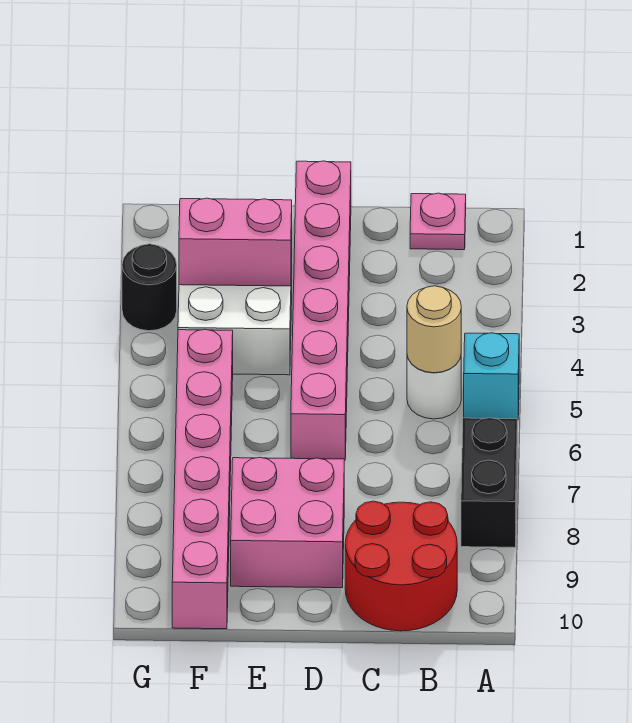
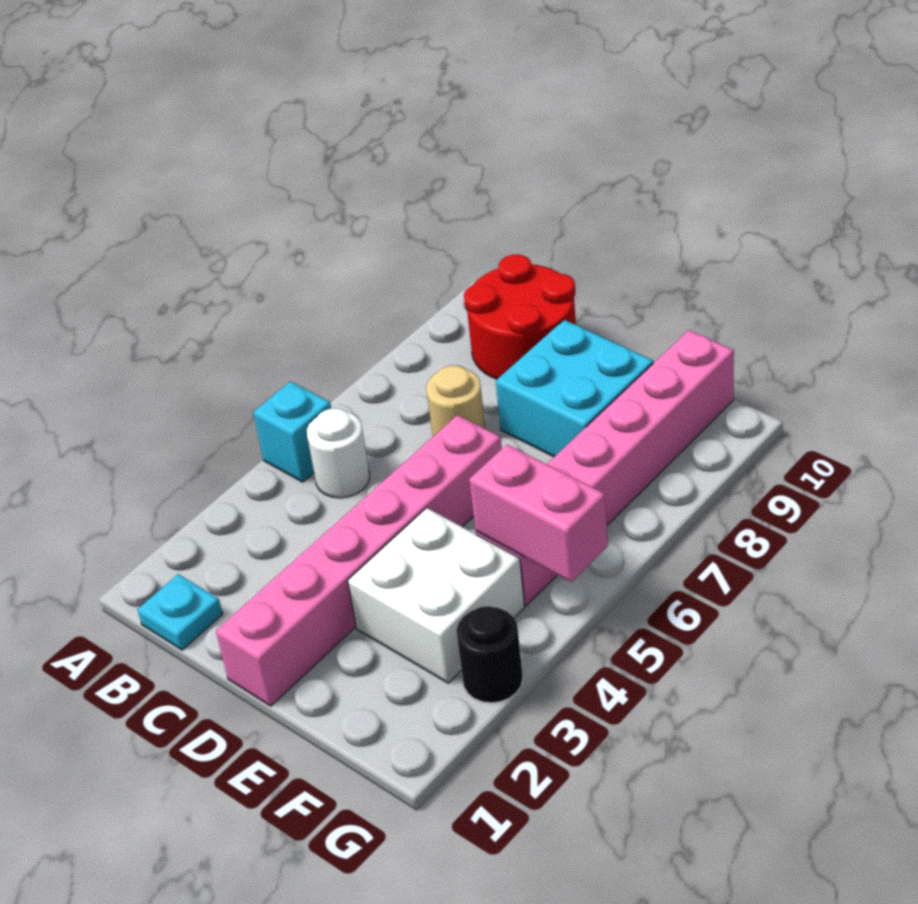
black 1x2 brick [461,418,517,547] -> none
pink 1x1 plate [410,193,466,250] -> cyan 1x1 plate [137,574,223,650]
tan 1x1 round brick [407,286,461,373] -> tan 1x1 round brick moved to [426,366,485,436]
pink 2x2 brick [231,457,344,588] -> cyan 2x2 brick [496,320,653,457]
pink 1x2 brick [179,198,292,286] -> pink 1x2 brick moved to [469,444,608,582]

